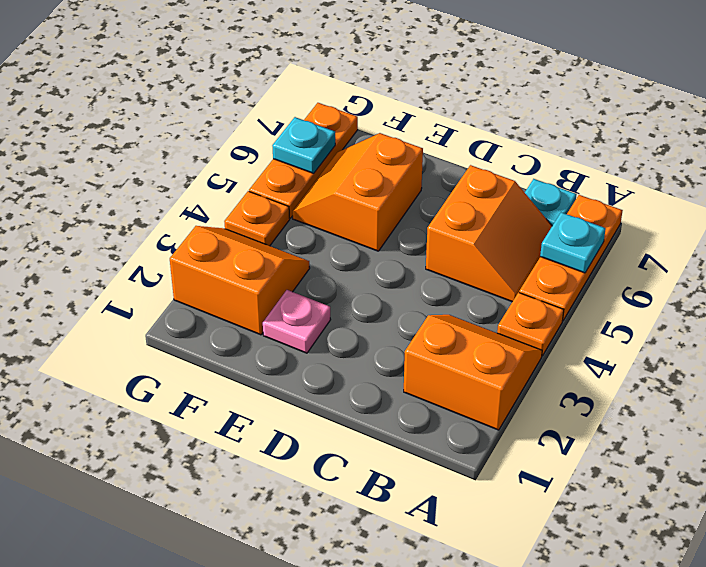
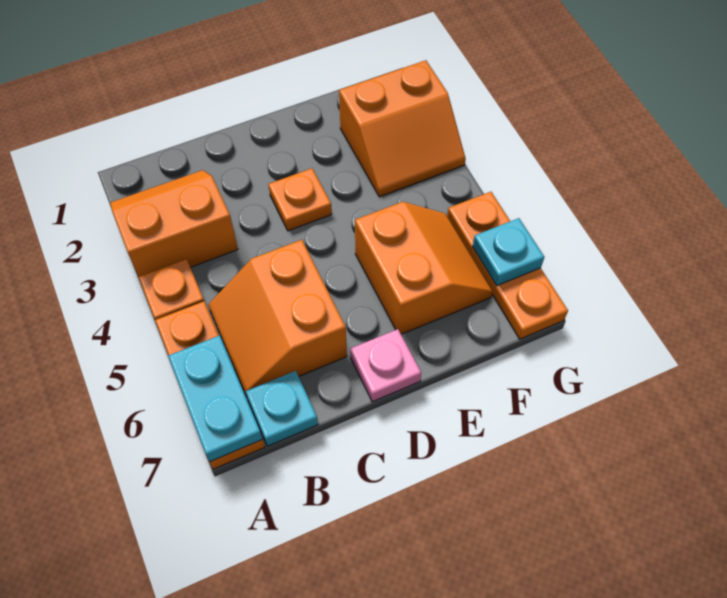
orange 2x2 slope [404,315,542,430] -> orange 2x2 slope turned to [110,170,238,277]
cyan 1x1 plate [540,212,606,273] -> cyan 1x2 plate [168,336,262,462]
pink 1x1 plate [263,290,331,353] -> pink 1x1 plate moved to [350,329,421,402]
orange 1x1 plate [224,191,290,246] -> orange 1x1 plate moved to [268,168,332,231]

